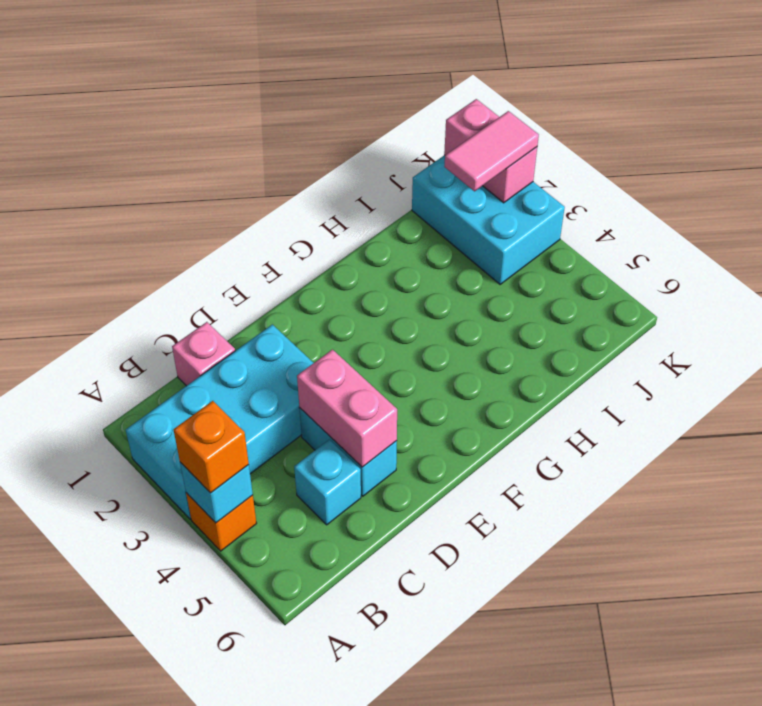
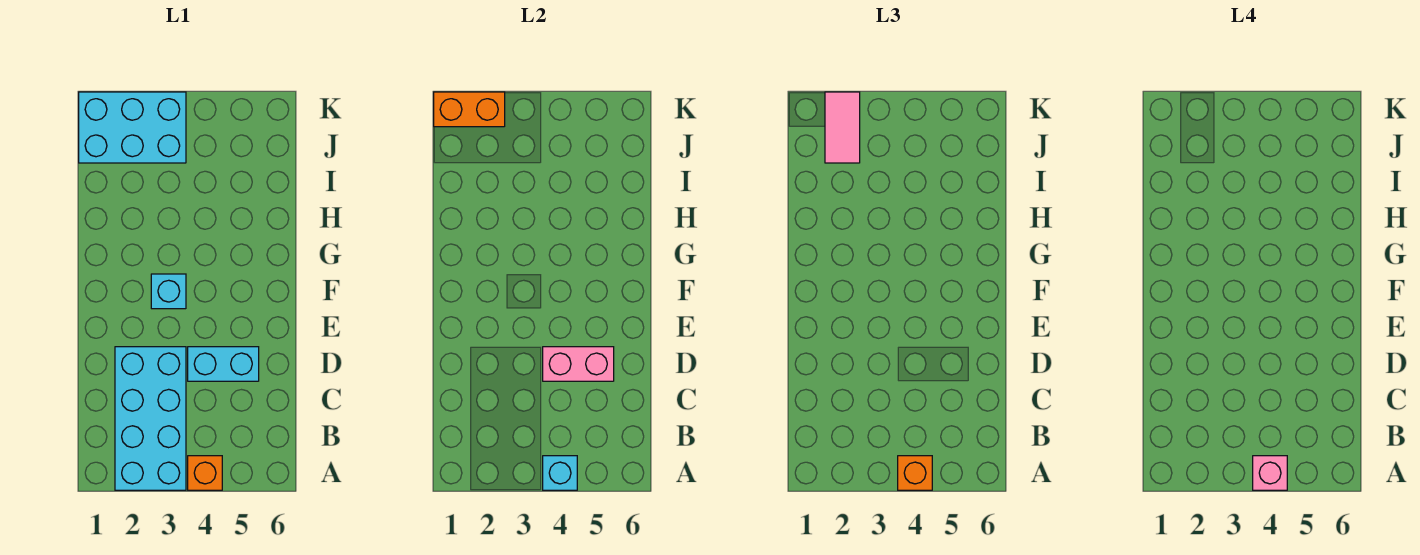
pink 1x1 brick [172,322,235,386] -> pink 1x1 brick moved to [1253,456,1287,490]
cyan 1x1 brick [294,440,361,525] -> cyan 1x1 brick moved to [151,274,186,309]
pink 1x2 brick [444,99,537,203] -> orange 1x2 brick [434,92,505,127]

